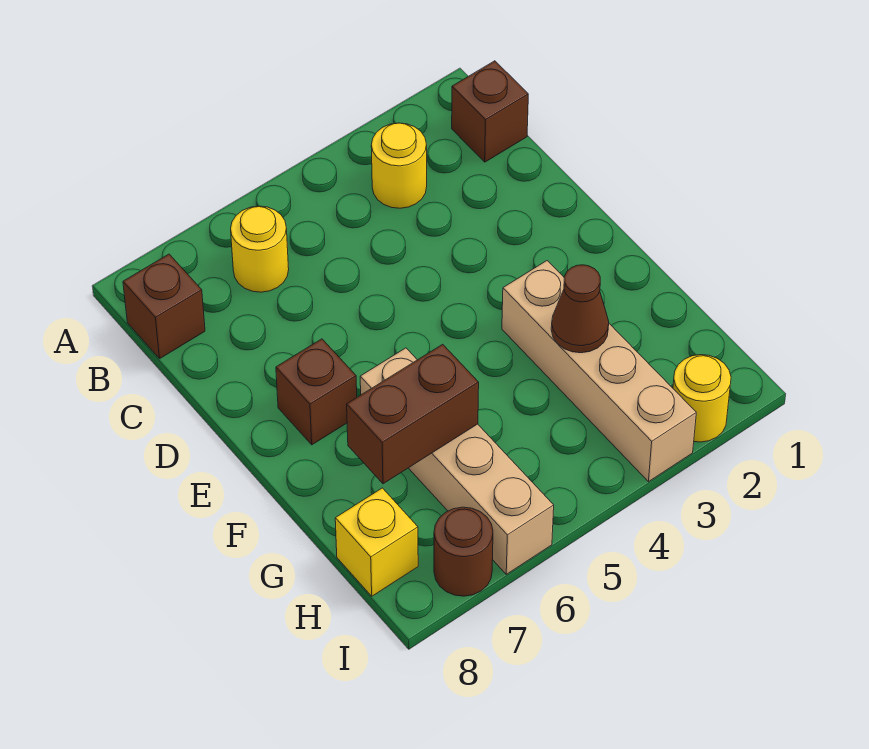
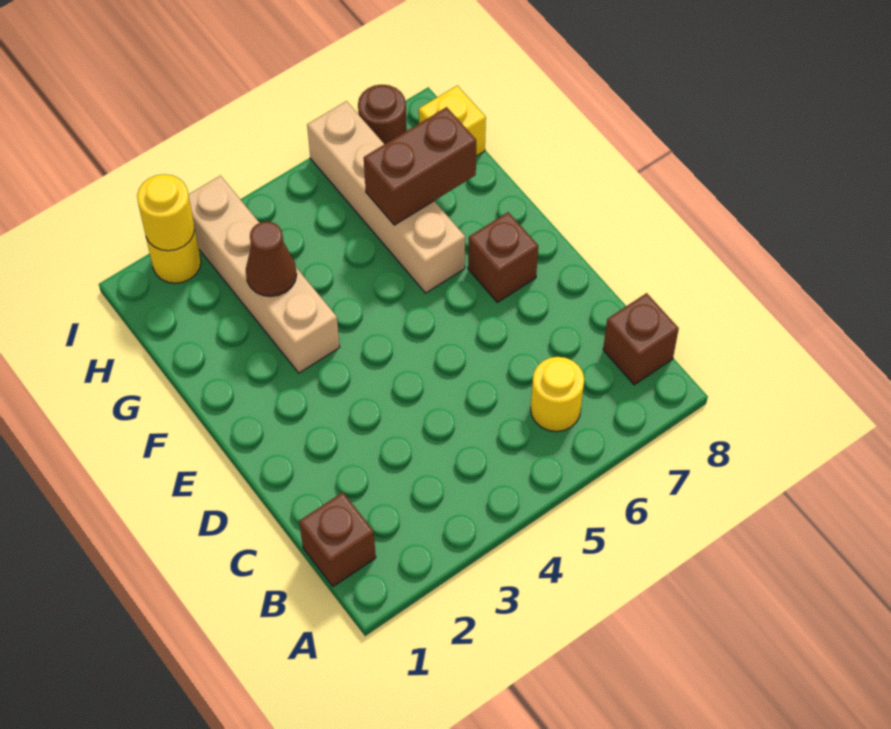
yellow 1x1 round brick [371,123,427,208] -> yellow 1x1 round brick moved to [137,174,195,251]

